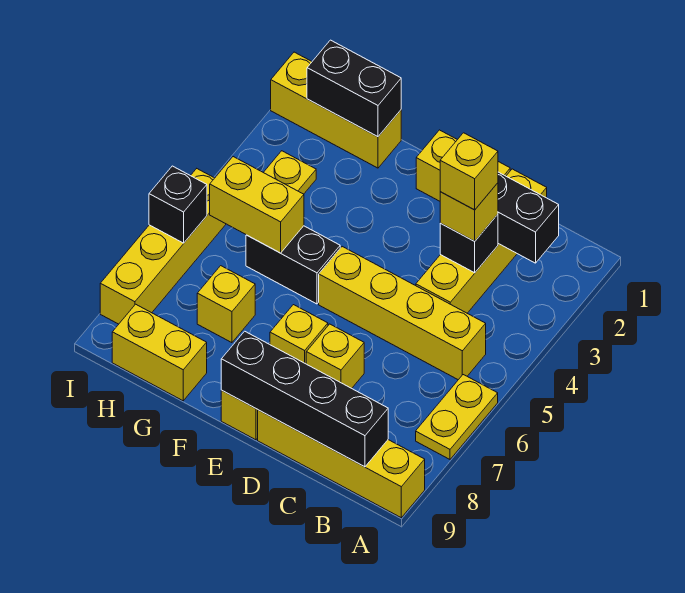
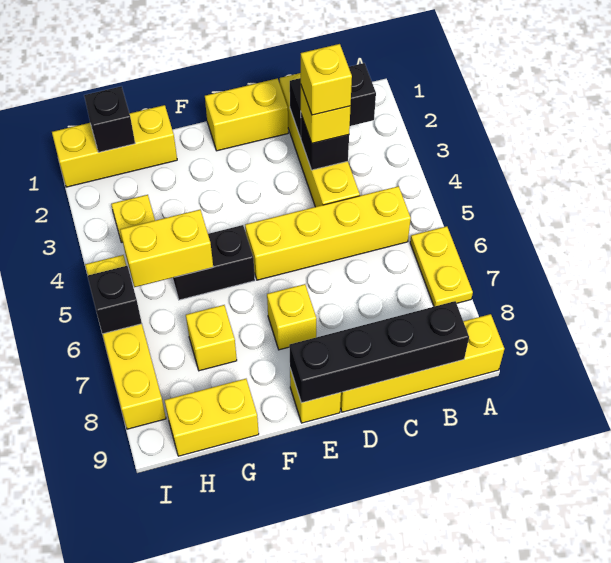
yellow 1x1 brick [306,324,364,388] -> none
black 1x2 brick [307,40,401,137] -> black 1x1 brick [84,86,135,152]

